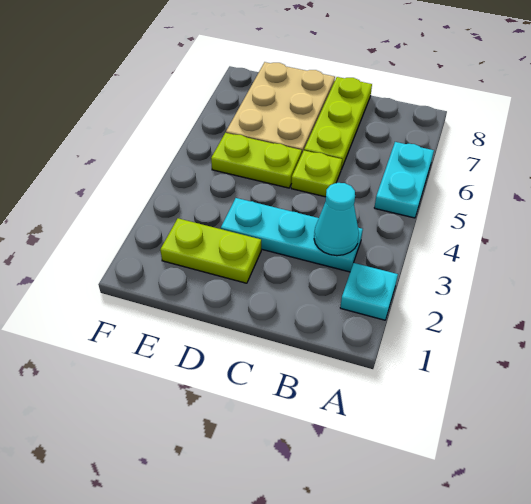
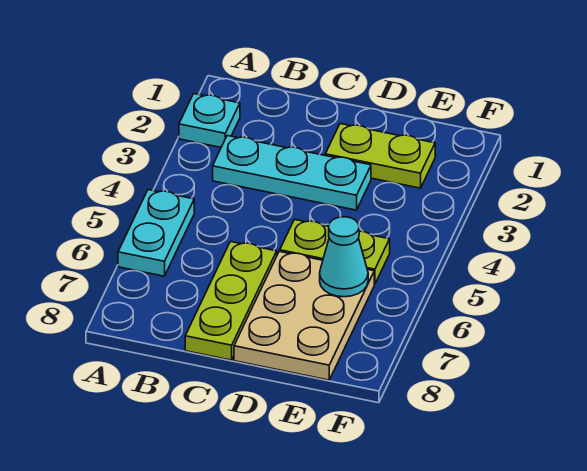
cyan 1x1 cone [314,183,359,256] -> cyan 1x1 cone moved to [320,217,368,297]
lime 1x1 plate [291,151,342,197] -> none

